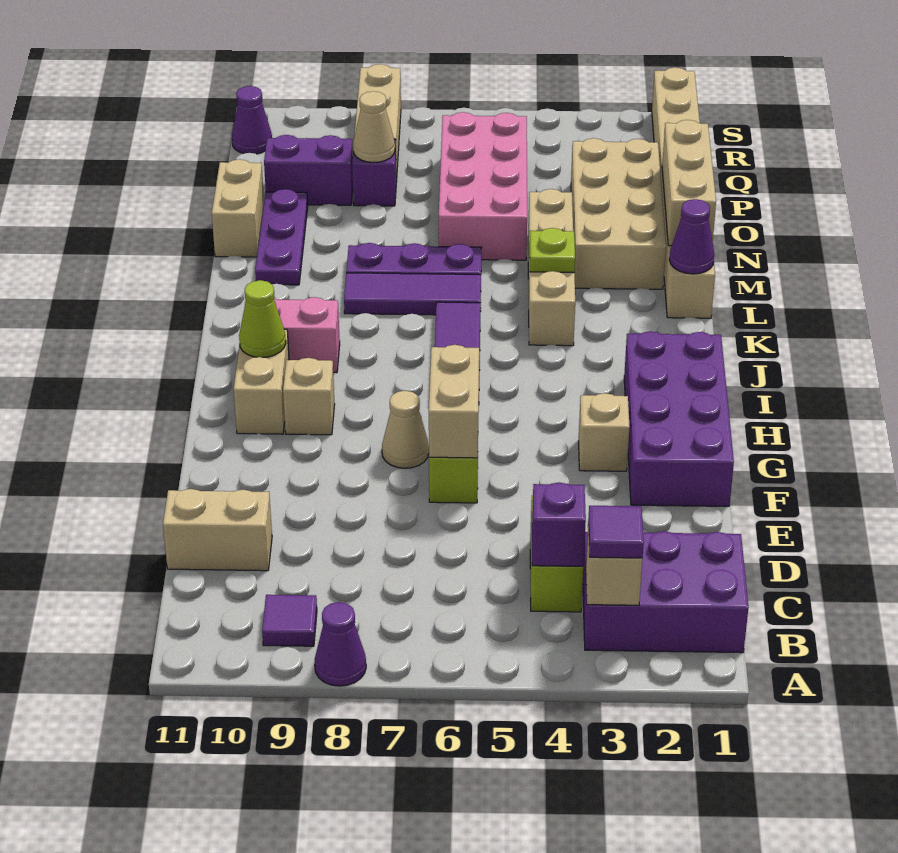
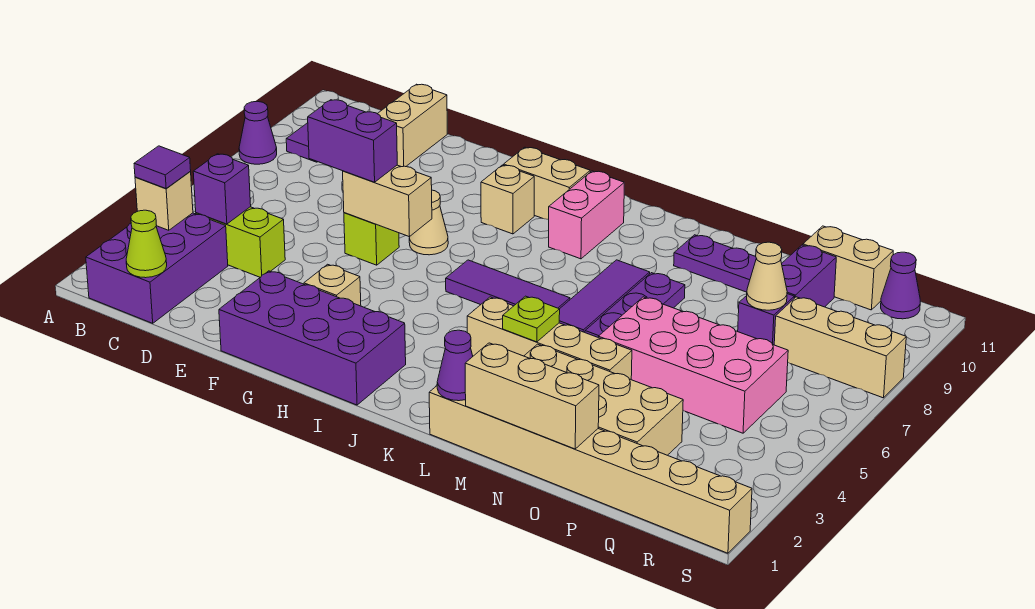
none -> purple 1x2 brick [308,100,397,182]
lime 1x1 cone [239,280,286,358] -> lime 1x1 cone moved to [126,210,167,278]
tan 1x2 brick [212,159,264,257] -> tan 1x2 brick moved to [803,226,893,310]

